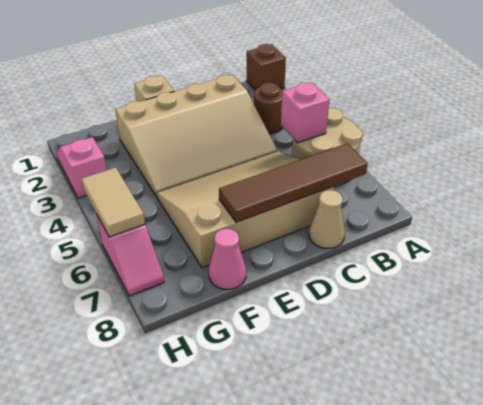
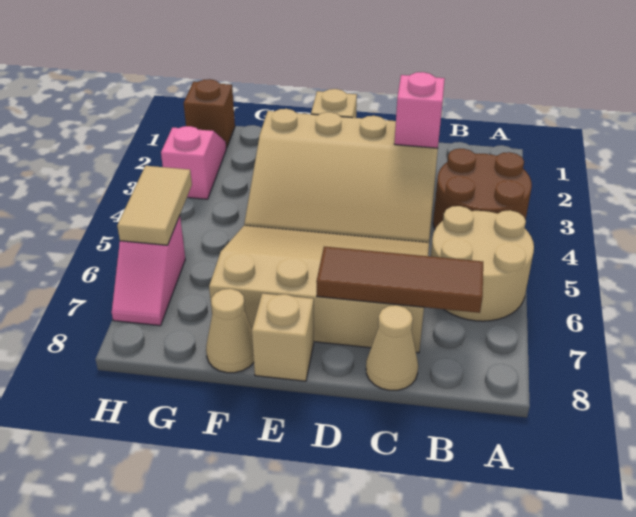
brown 1x1 brick [247,44,286,90] -> brown 1x1 brick moved to [184,79,235,148]
brown 1x1 round brick [254,83,283,134] -> brown 2x2 round brick [433,149,532,229]
pink 1x1 brick [281,82,329,143] -> pink 1x1 brick moved to [394,72,445,148]
brown 1x4 tile [219,143,368,222] -> brown 1x3 tile [316,247,483,313]
none -> tan 1x1 brick [252,293,314,381]
pink 1x1 cone [209,229,246,289] -> tan 1x1 cone [206,289,254,373]

